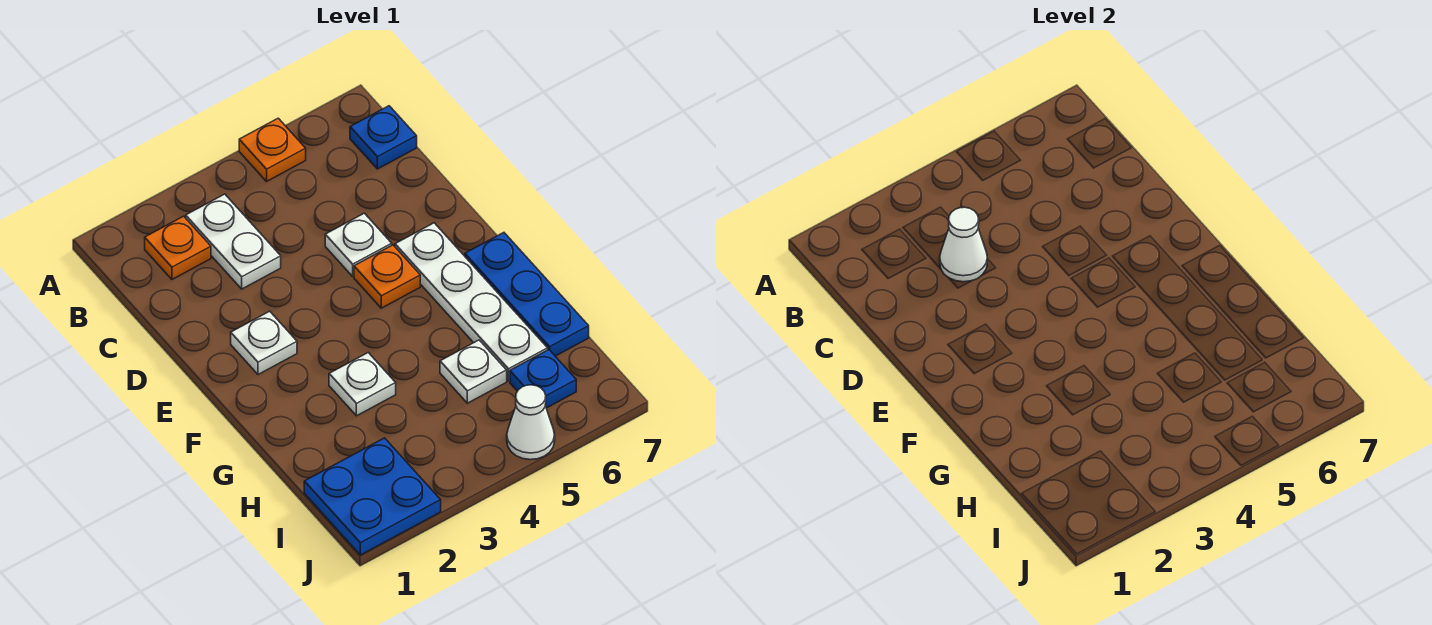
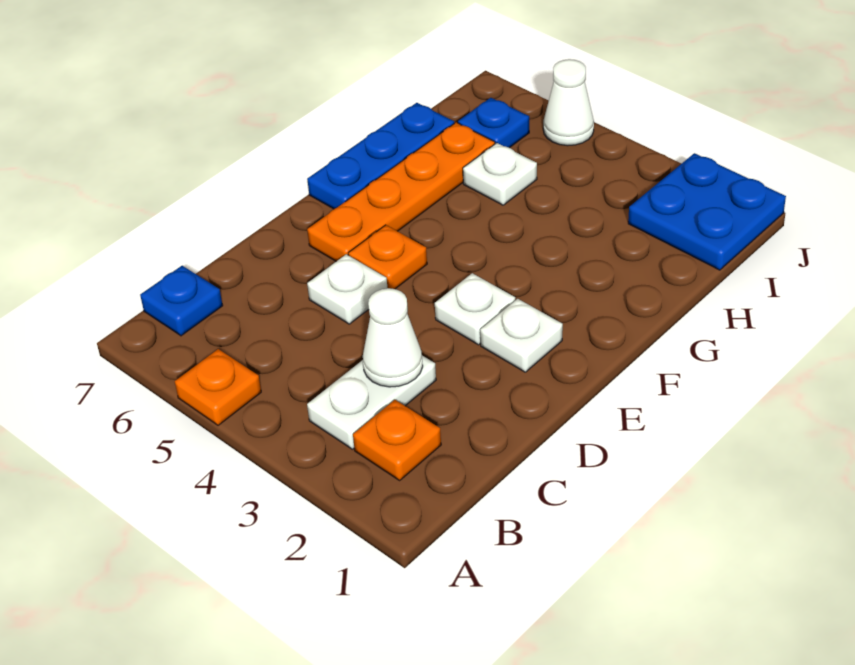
white 1x4 plate [395,223,548,381] -> orange 1x4 plate [307,122,495,261]
white 1x1 plate [329,353,396,416] -> white 1x1 plate moved to [435,273,515,345]

